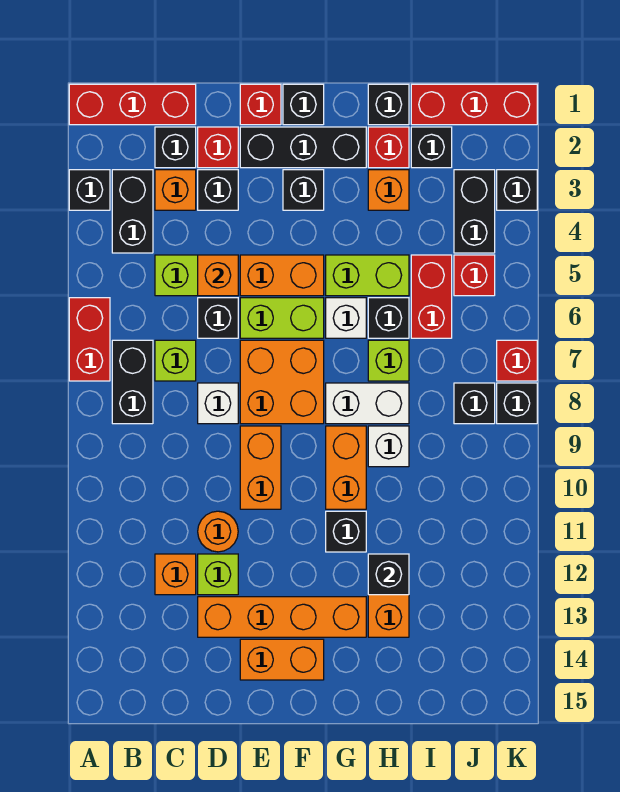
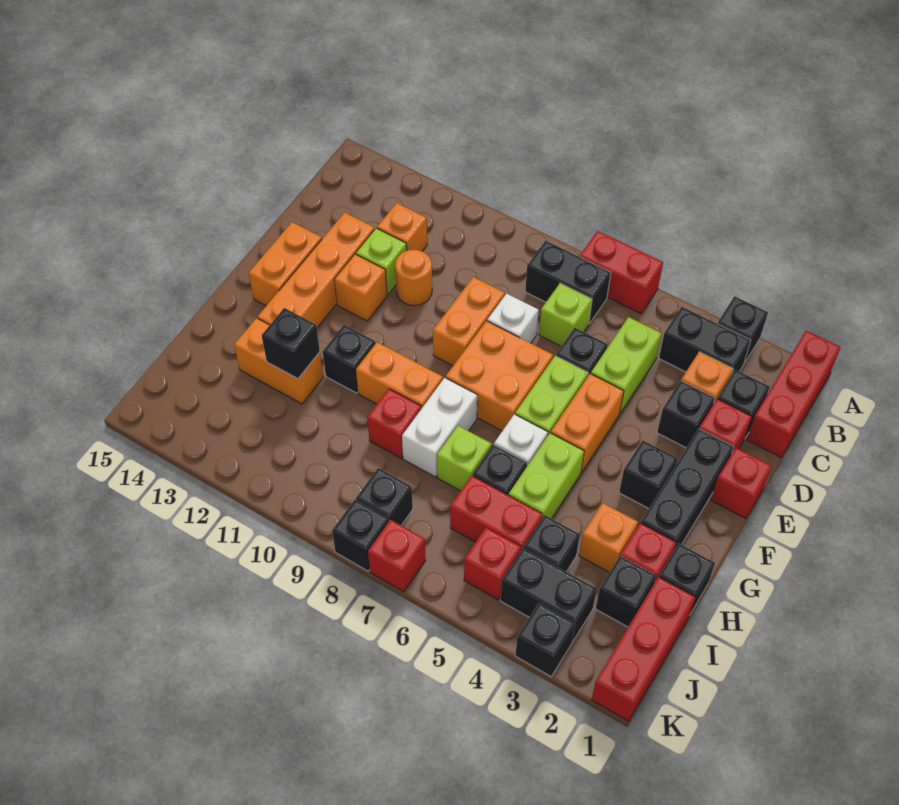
orange 1x1 brick [198,255,238,296] -> orange 1x1 brick moved to [334,254,387,321]
orange 1x2 brick [240,426,281,509] -> orange 1x2 brick turned to [433,277,505,366]
black 1x1 brick [283,84,324,125] -> black 1x1 brick moved to [524,515,580,572]
white 1x1 brick [368,426,409,467] -> red 1x1 brick [367,389,421,458]

